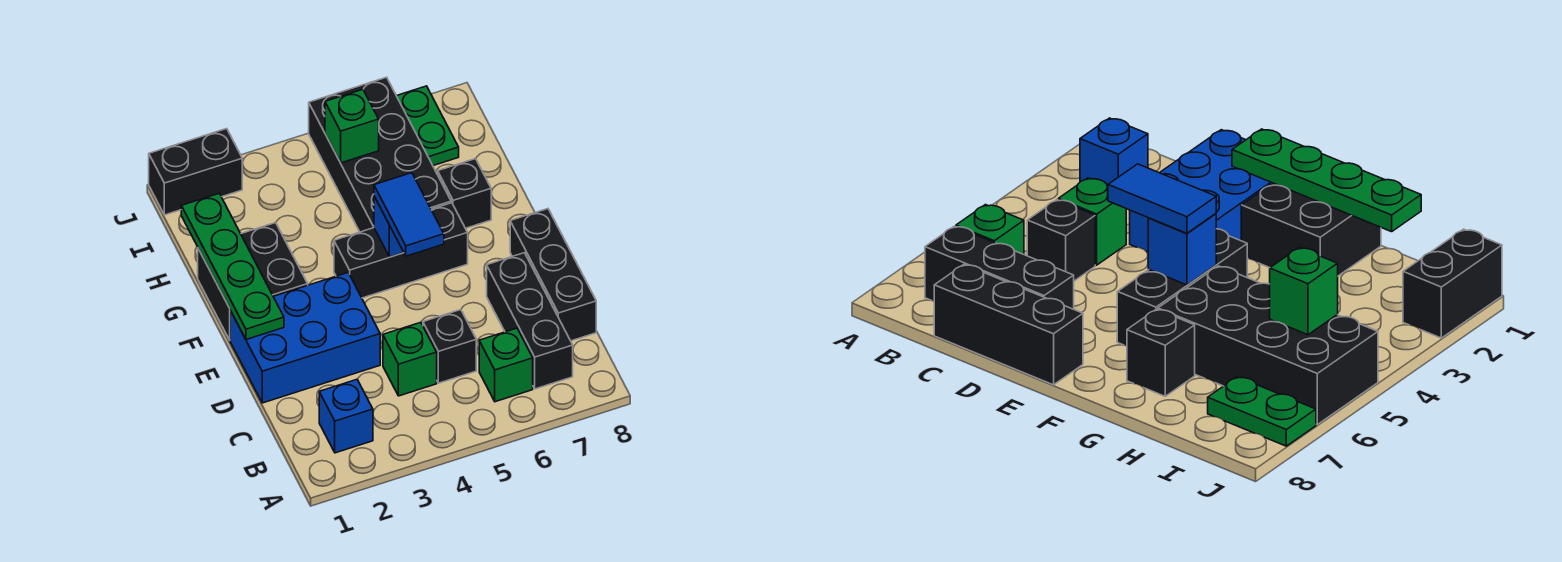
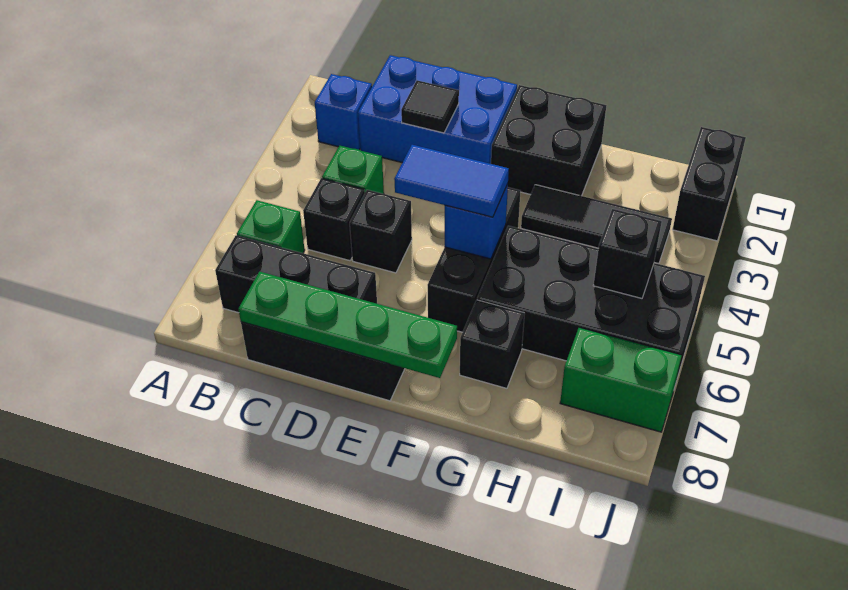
blue 2x3 brick [230,273,380,403] -> blue 2x3 brick turned to [358,55,517,164]
none -> black 1x1 tile [401,80,459,133]
none -> black 1x1 brick [350,190,412,273]
green 1x4 plate [181,194,284,339] -> green 1x4 plate moved to [238,272,457,378]
none -> black 1x3 tile [521,185,672,264]
green 1x1 brick [325,89,379,163] -> black 1x1 brick [593,209,662,298]
green 1x2 plate [397,86,459,166] -> green 1x2 brick [560,328,682,432]

